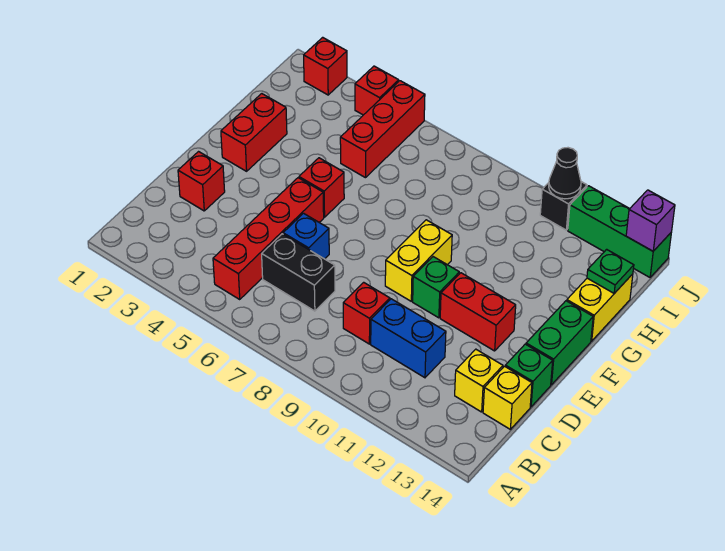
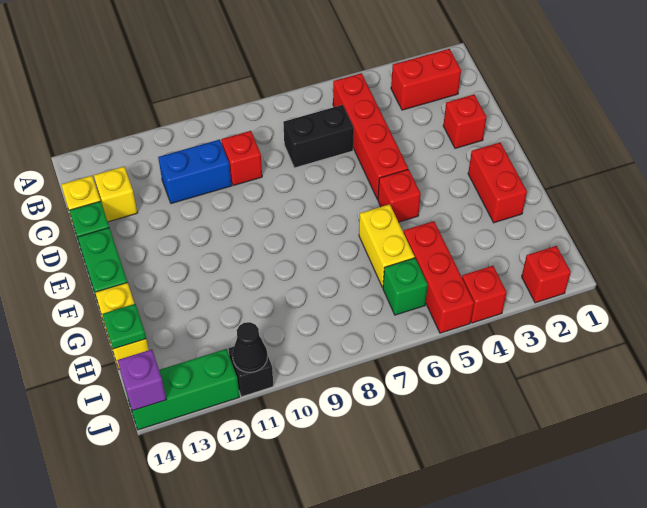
blue 1x1 brick [283,213,329,259] -> none
yellow 1x2 brick [385,220,452,301] -> yellow 1x2 brick moved to [359,204,415,287]
green 1x1 brick [413,257,459,318] -> green 1x1 brick moved to [383,258,428,315]
red 1x2 brick [440,273,516,351] -> red 1x2 brick moved to [391,49,461,110]

